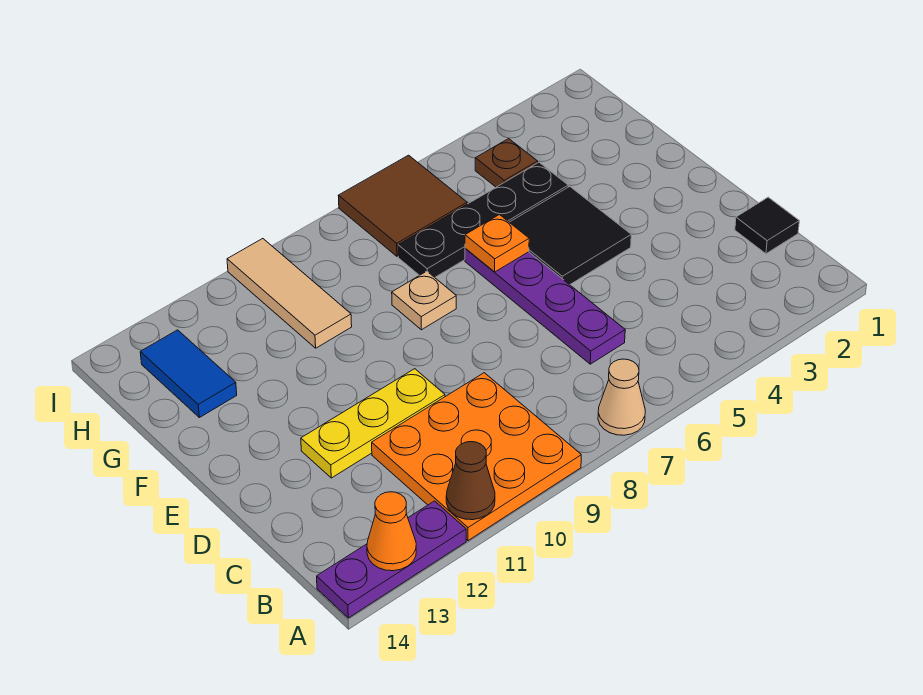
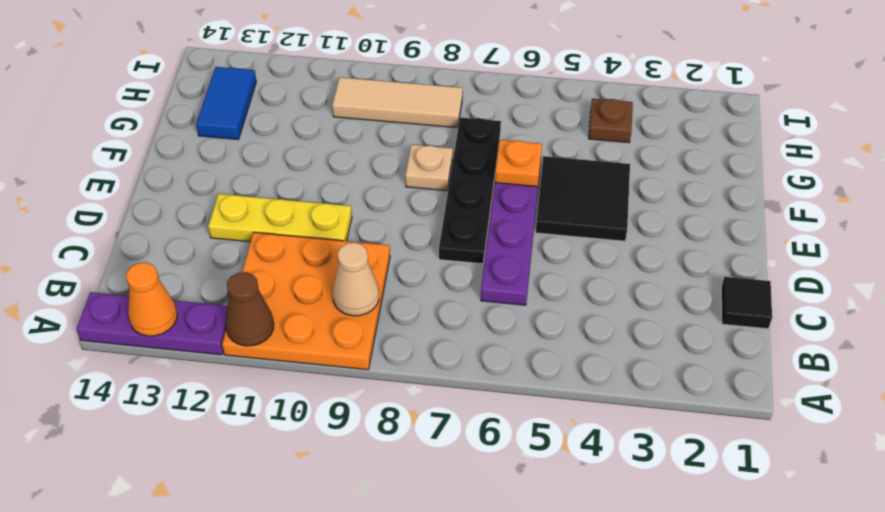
tan 1x1 cone [598,359,645,435] -> tan 1x1 cone moved to [333,243,379,316]
black 1x4 plate [398,163,568,277] -> black 1x4 plate turned to [439,118,501,264]
tan 1x3 tile [227,239,352,348] -> tan 1x3 tile turned to [332,77,463,128]
brown 2x2 tile [338,155,467,256] -> none

